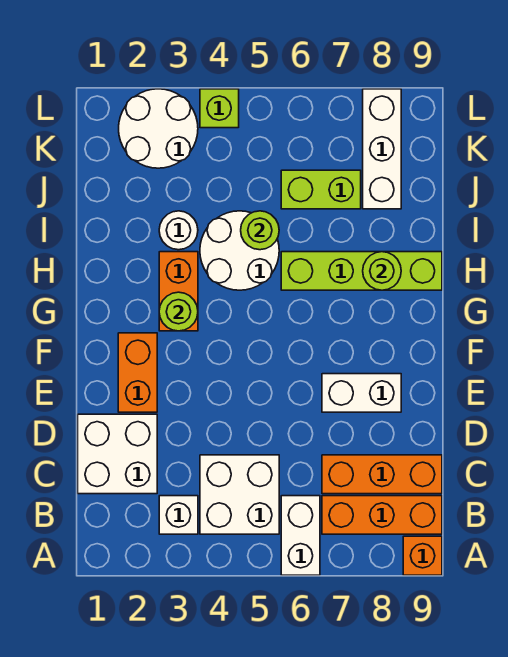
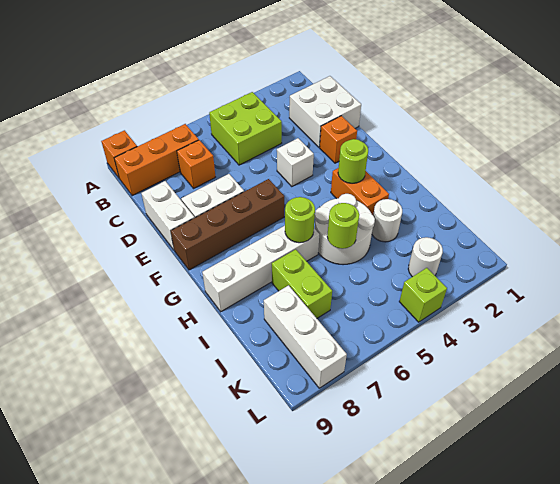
white 1x2 brick [281,496,320,575] -> white 1x2 brick moved to [142,181,195,250]
white 1x1 brick [159,496,198,534] -> white 1x1 brick moved to [277,138,314,186]
white 2x2 brick [200,455,279,534] -> lime 2x2 brick [209,92,282,165]
orange 1x3 brick [322,455,442,494] -> orange 1x1 brick [177,140,215,188]
orange 1x2 brick [118,333,157,412] -> orange 1x1 brick [320,116,357,163]
none -> brown 1x4 brick [171,179,284,270]
lime 1x4 brick [281,252,442,290] -> white 1x4 brick [202,226,319,312]
lime 1x1 round brick [363,252,401,290] -> lime 1x1 round brick moved to [285,197,315,243]
lime 1x2 brick [281,170,361,209] -> lime 1x2 brick turned to [272,249,332,318]
white 2x2 round brick [119,89,198,168] -> white 1x1 round brick [408,237,443,277]

